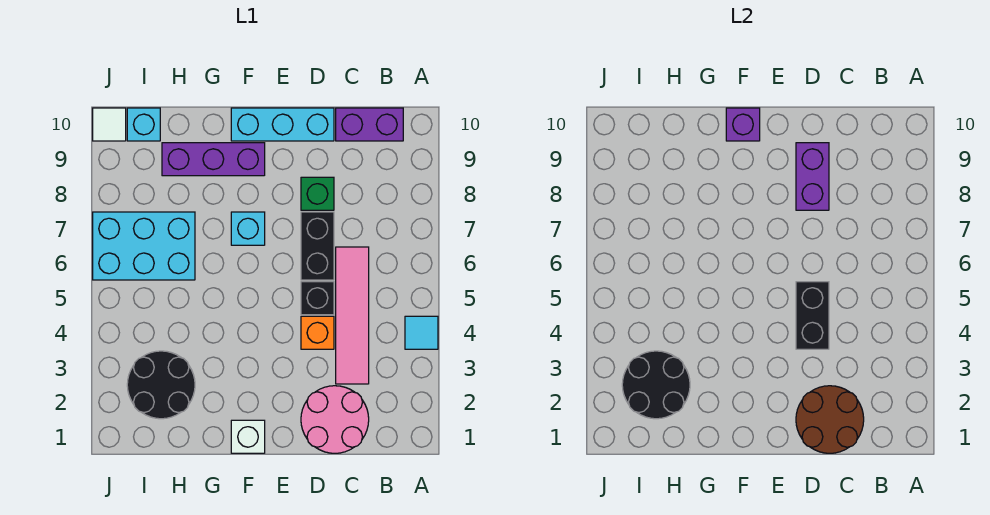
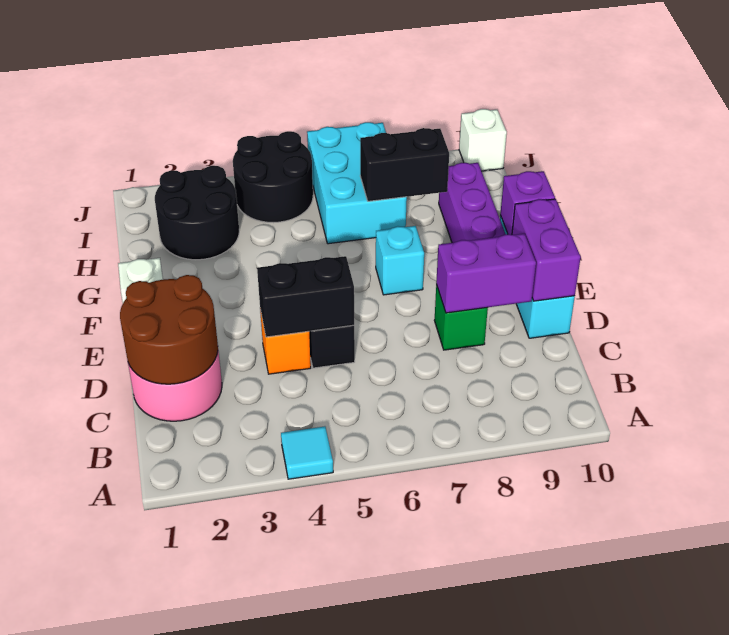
purple 1x2 brick [336,108,403,141] -> purple 1x2 brick moved to [512,199,581,301]
pink 1x4 tile [336,247,369,384] -> none
black 1x2 brick [301,212,334,280] -> black 1x2 brick moved to [360,128,449,201]
black 2x2 round brick [622,351,690,419] -> black 2x2 round brick moved to [233,131,313,223]
cyan 1x1 brick [127,108,160,141] -> none
white 1x1 tile [93,108,126,141] -> white 1x1 brick [459,109,507,171]

